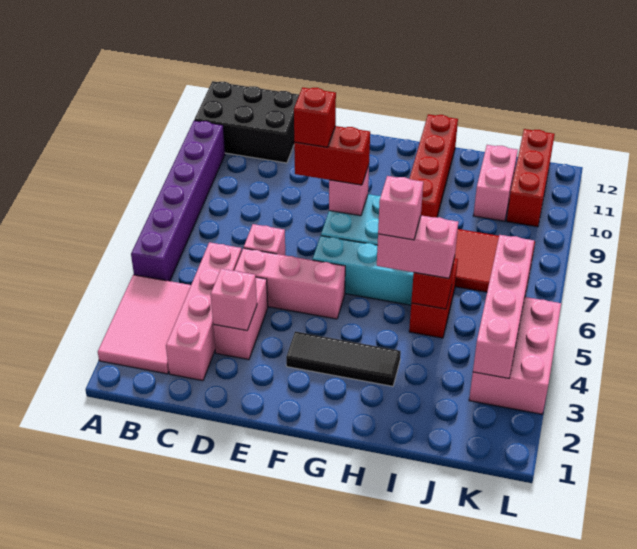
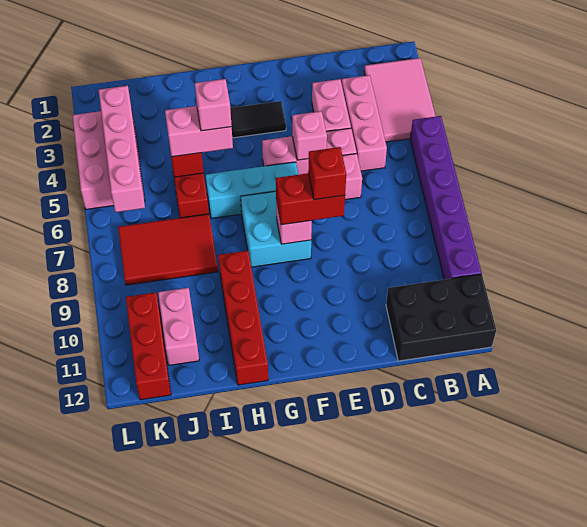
pink 1x4 brick [166,242,242,381] -> pink 1x3 brick [342,75,387,171]
pink 1x1 brick [211,269,257,330] -> pink 1x1 brick moved to [292,111,327,160]

